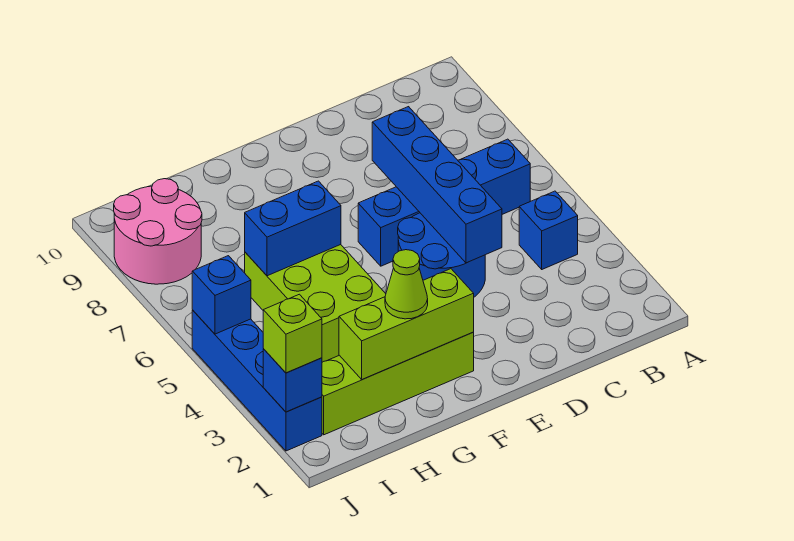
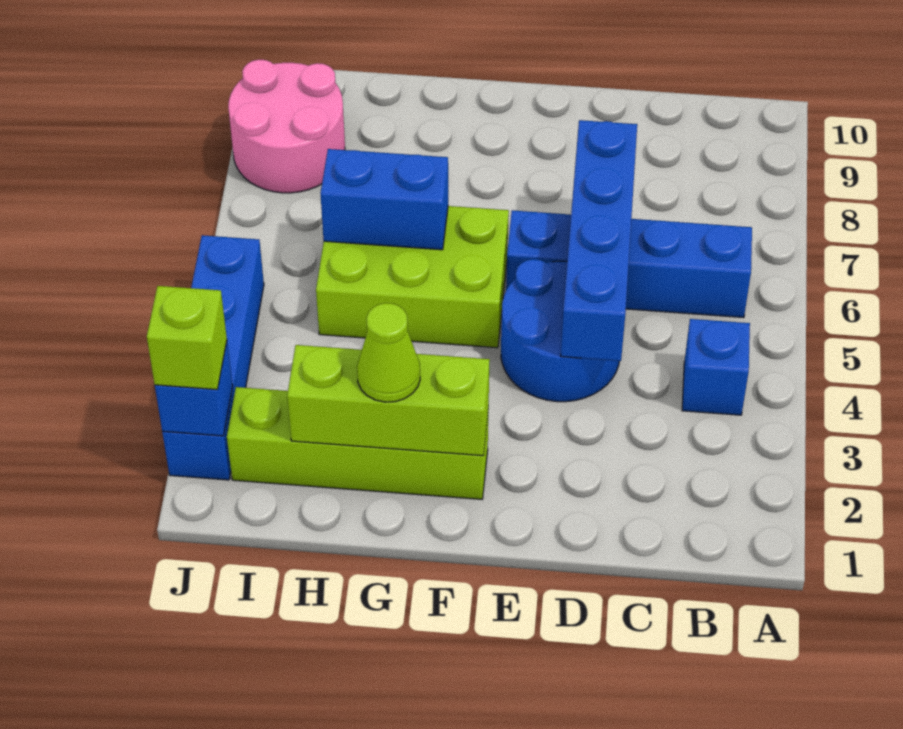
lime 2x3 brick [245,245,386,362] -> lime 2x3 brick turned to [316,206,509,348]
blue 1x1 brick [192,256,251,334] -> none

